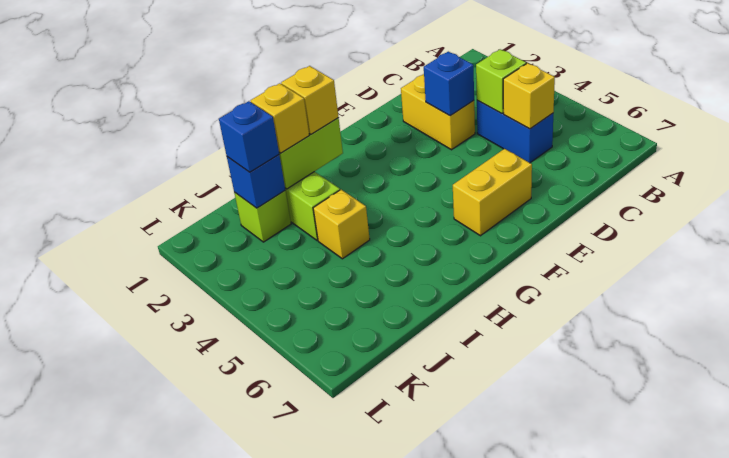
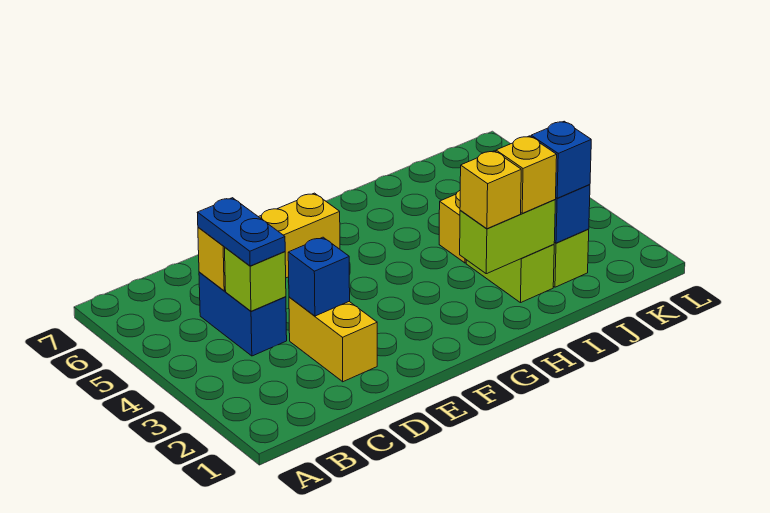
none -> blue 1x2 plate [197,198,285,266]

